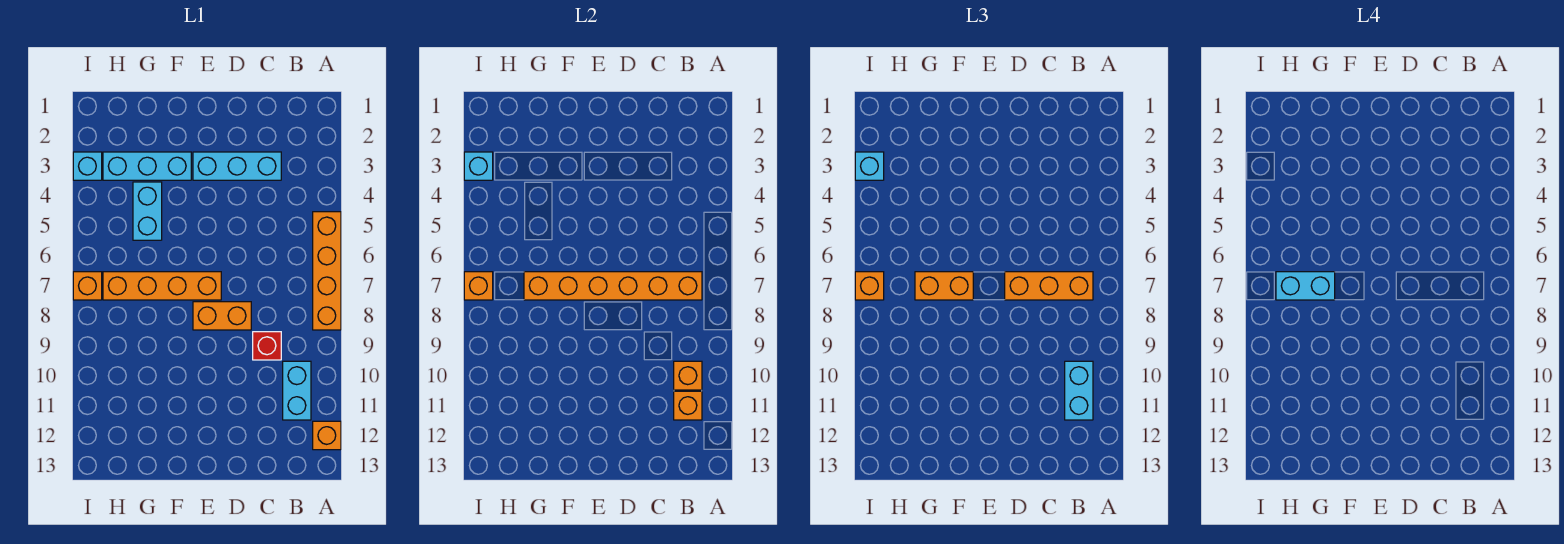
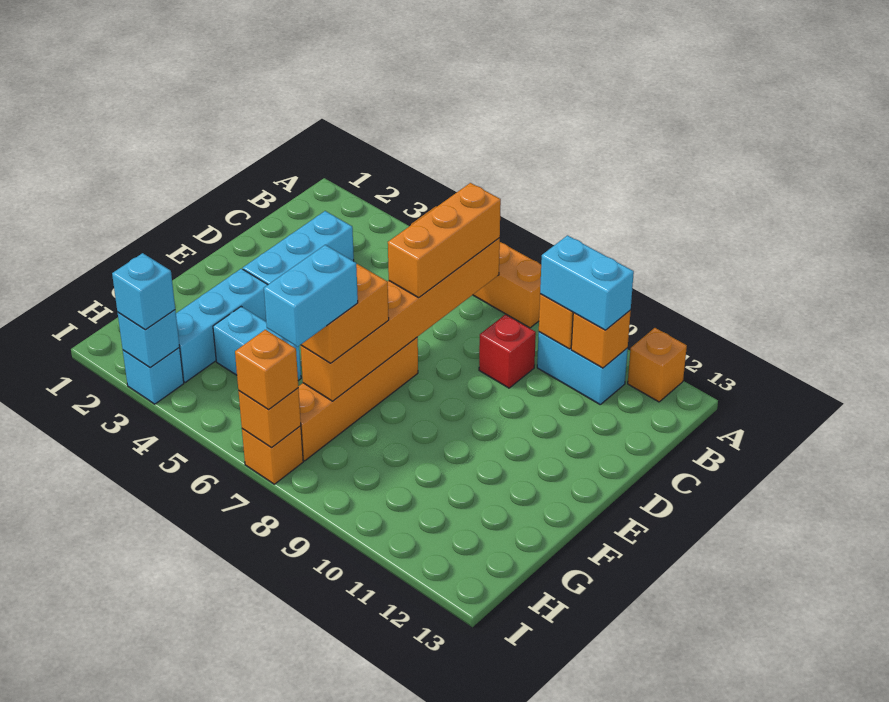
orange 1x2 brick [193,302,251,330] -> none

